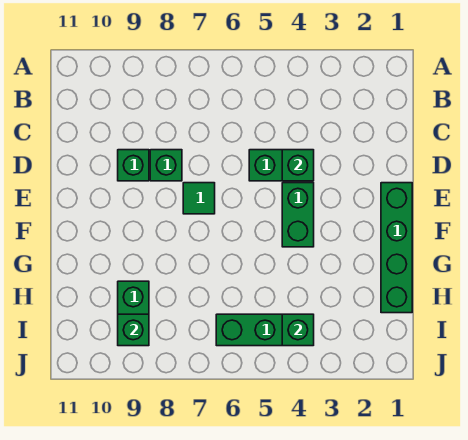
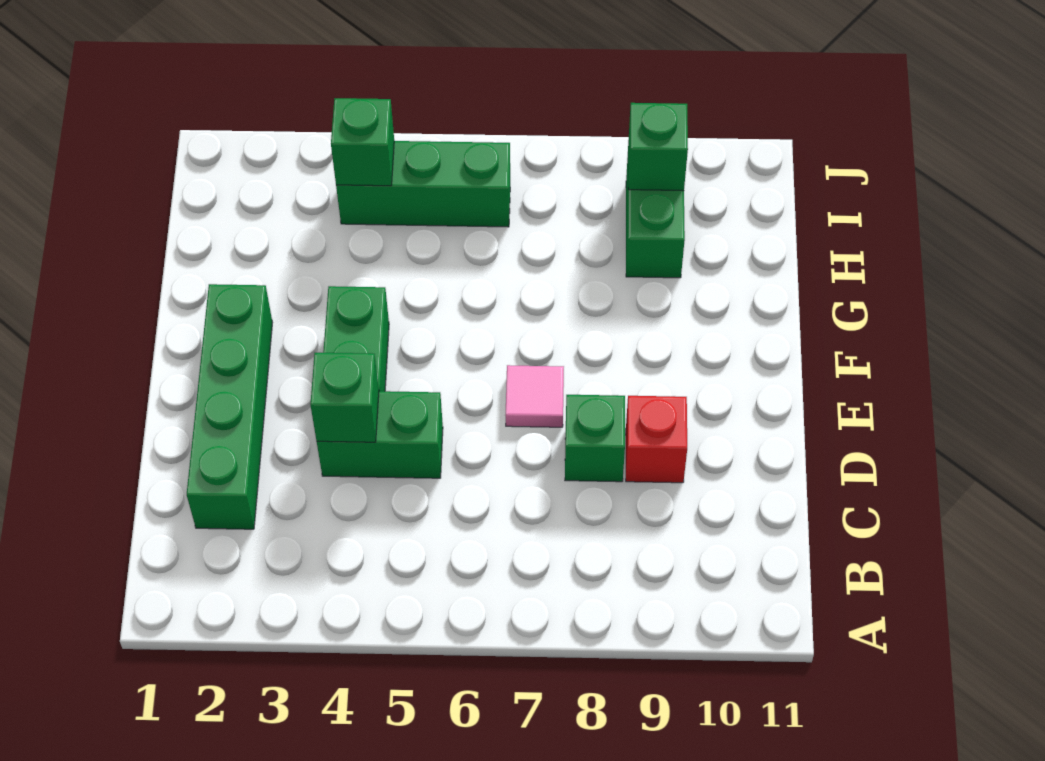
green 1x1 brick [118,150,149,181] -> red 1x1 brick [626,396,687,483]
green 1x4 brick [381,183,412,313] -> green 1x4 brick moved to [187,284,273,529]
green 1x1 tile [183,183,215,214] -> pink 1x1 tile [505,365,564,427]

